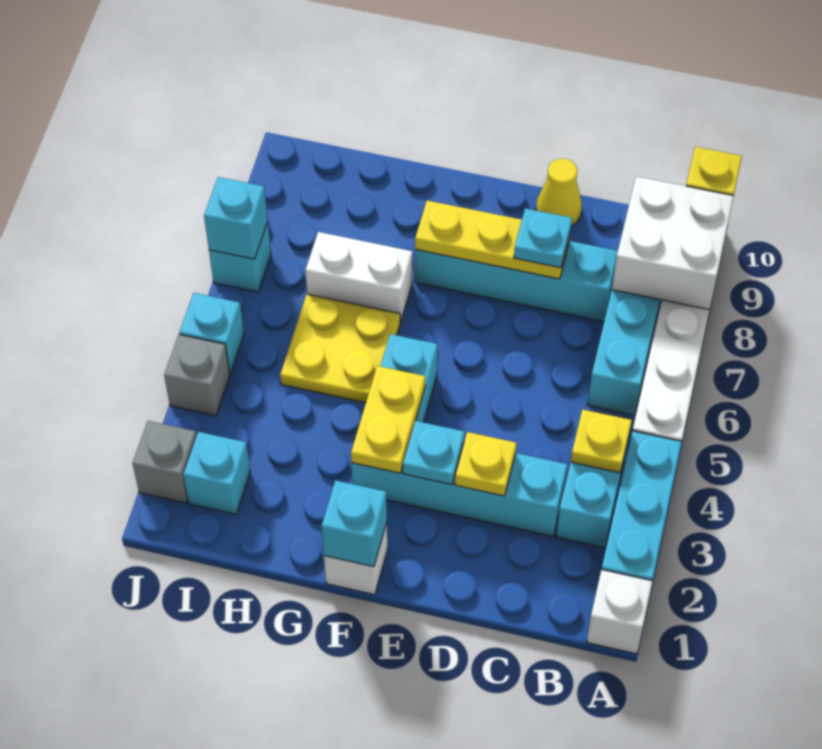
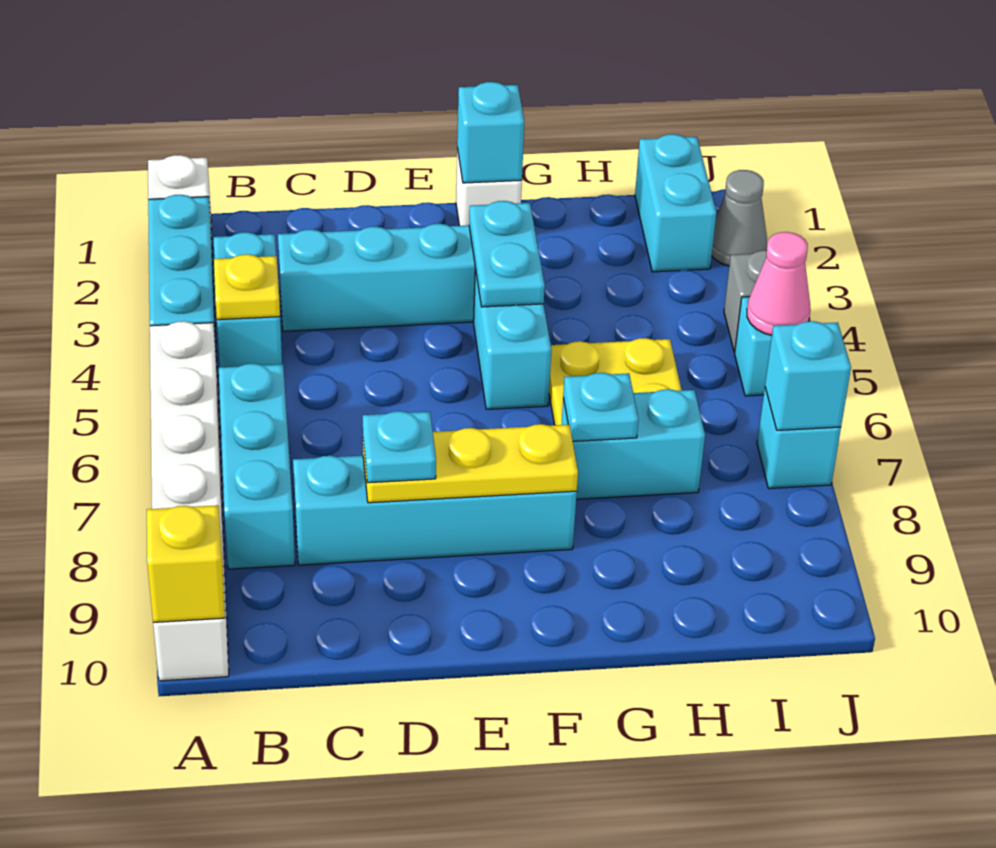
white 2x2 brick [612,176,734,310] -> none
yellow 1x1 plate [455,432,516,496] -> none
yellow 1x1 cone [536,159,582,226] -> none
cyan 1x1 plate [403,421,464,485] -> cyan 1x1 plate moved to [563,373,639,441]
yellow 1x2 plate [351,366,425,473] -> cyan 1x2 plate [469,201,545,307]
white 1x2 brick [305,232,412,322] -> cyan 1x2 brick [561,389,705,499]
cyan 1x1 brick [183,432,250,514] -> cyan 1x2 brick [635,134,717,272]
grey 1x1 brick [133,421,196,503] -> grey 1x1 cone [712,170,767,266]
none -> pink 1x1 cone [747,232,811,335]

